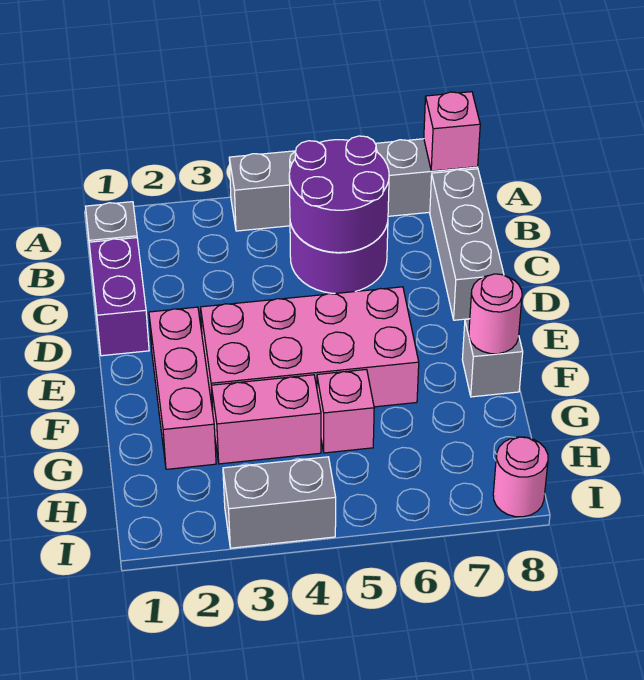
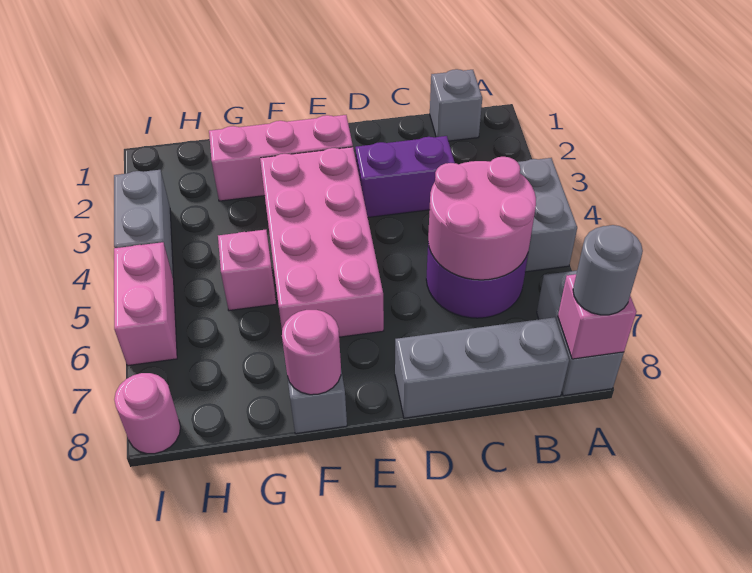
none -> grey 1x1 round brick [573,225,643,315]
purple 2x2 round brick [289,136,389,253] -> pink 2x2 round brick [428,157,536,280]
purple 1x2 brick [89,238,149,356] -> purple 1x2 brick moved to [355,136,455,217]
pink 1x2 brick [211,375,321,464] -> pink 1x2 brick moved to [114,242,177,366]

